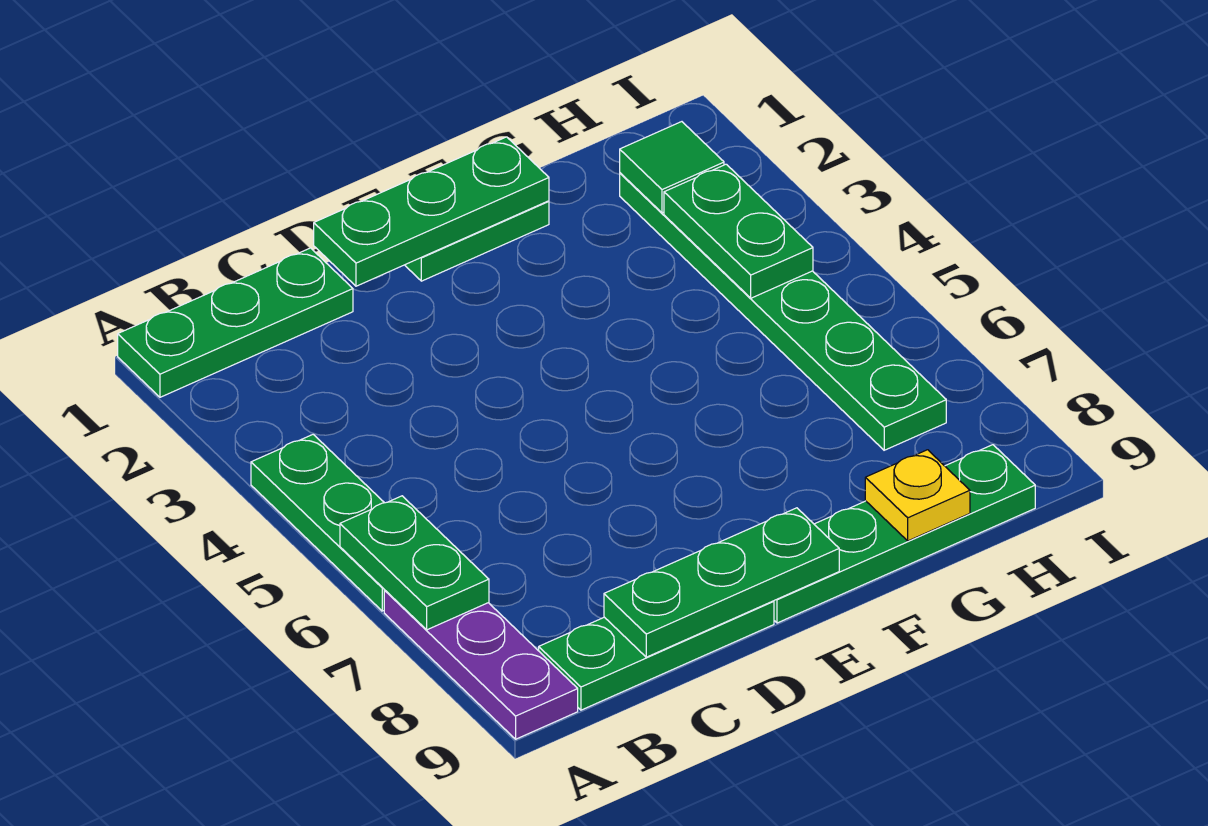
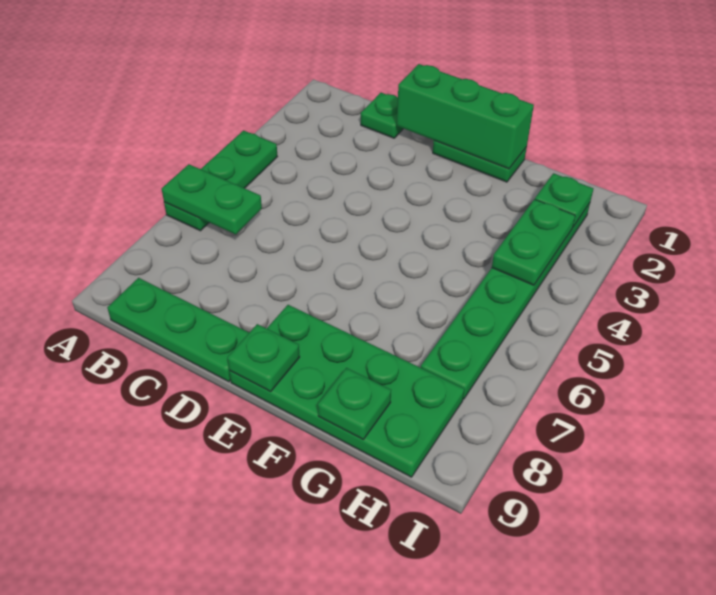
green 1x3 plate [118,248,353,397] -> green 1x1 plate [361,93,403,138]
green 1x2 plate [340,496,489,630] -> green 1x2 plate turned to [162,164,262,235]
purple 1x3 plate [384,590,578,739] -> none
green 1x3 plate [604,508,839,657] -> green 1x1 plate [227,324,300,392]
green 1x3 plate [314,137,549,286] -> green 1x3 brick [397,64,534,169]
green 1x4 plate [774,445,1035,623] -> green 2x4 plate [229,305,464,477]
yellow 1x1 plate [865,450,970,541] -> green 1x1 plate [318,368,391,439]
green 1x1 tile [620,122,724,213] -> green 1x1 plate [535,173,593,227]

